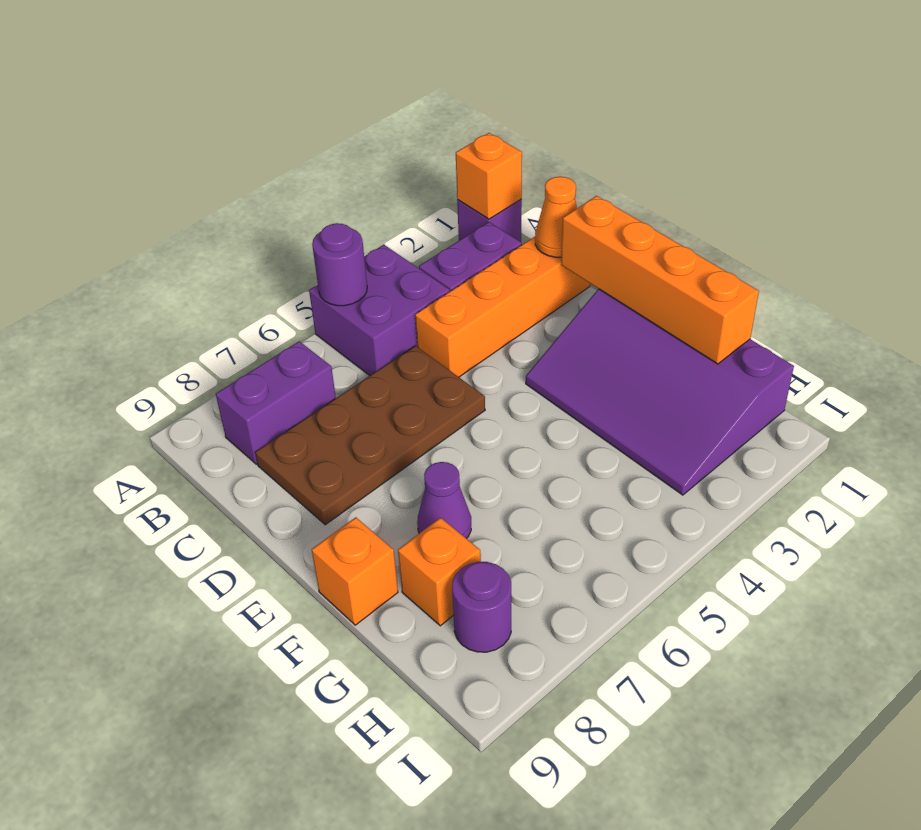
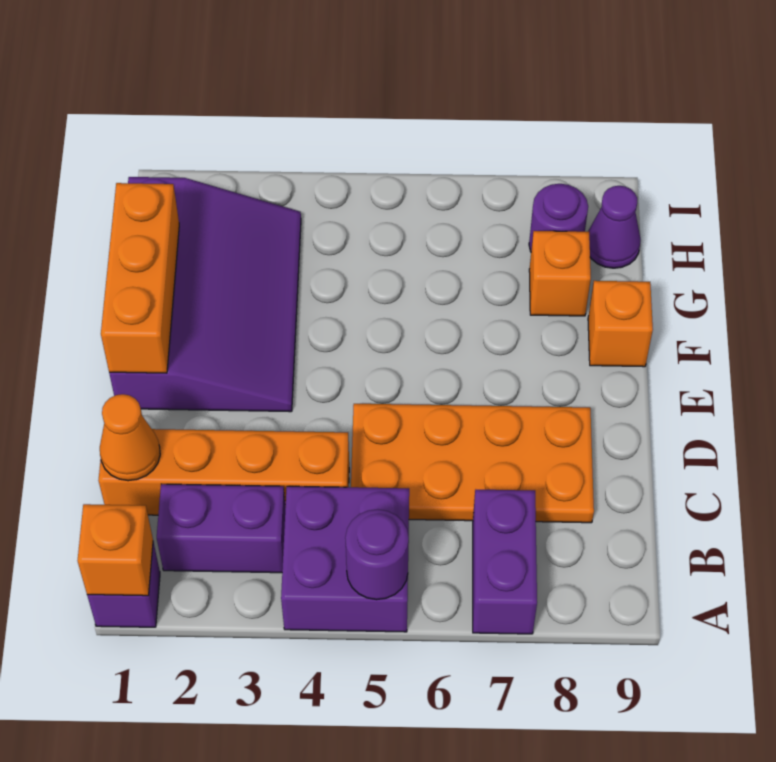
purple 1x2 brick [216,341,336,464] -> purple 1x2 brick turned to [473,490,537,634]
brown 2x4 plate [255,346,485,525] -> orange 2x4 plate [351,404,594,523]
orange 1x4 brick [561,196,759,364] -> orange 1x3 brick [101,183,179,373]
purple 1x1 cone [417,462,471,539] -> purple 1x1 cone moved to [588,186,641,268]

